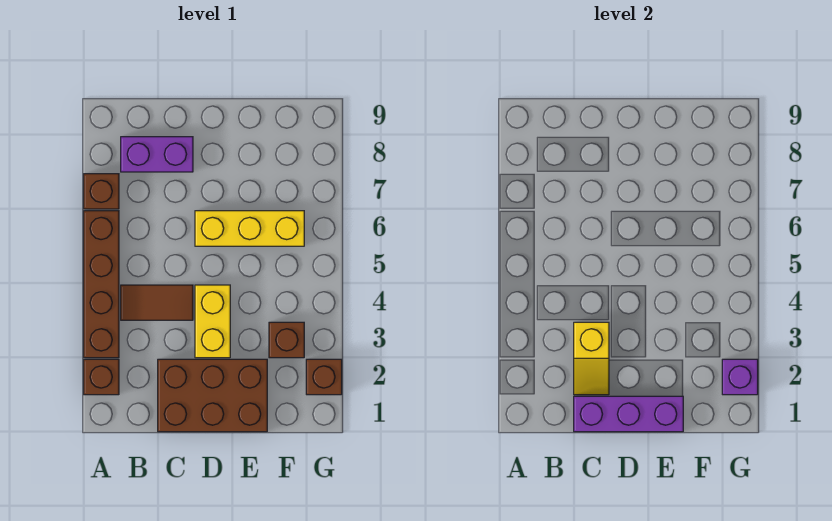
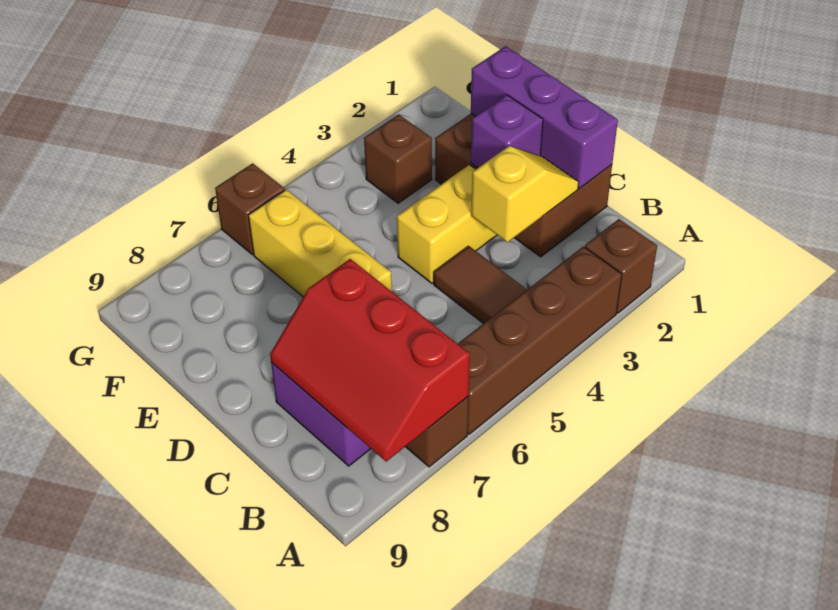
none -> red 2x3 slope [270,259,470,462]
brown 1x1 brick [306,359,342,395] -> brown 1x1 brick moved to [215,163,285,254]
purple 1x1 brick [722,359,758,395] -> purple 1x1 brick moved to [471,95,543,168]

